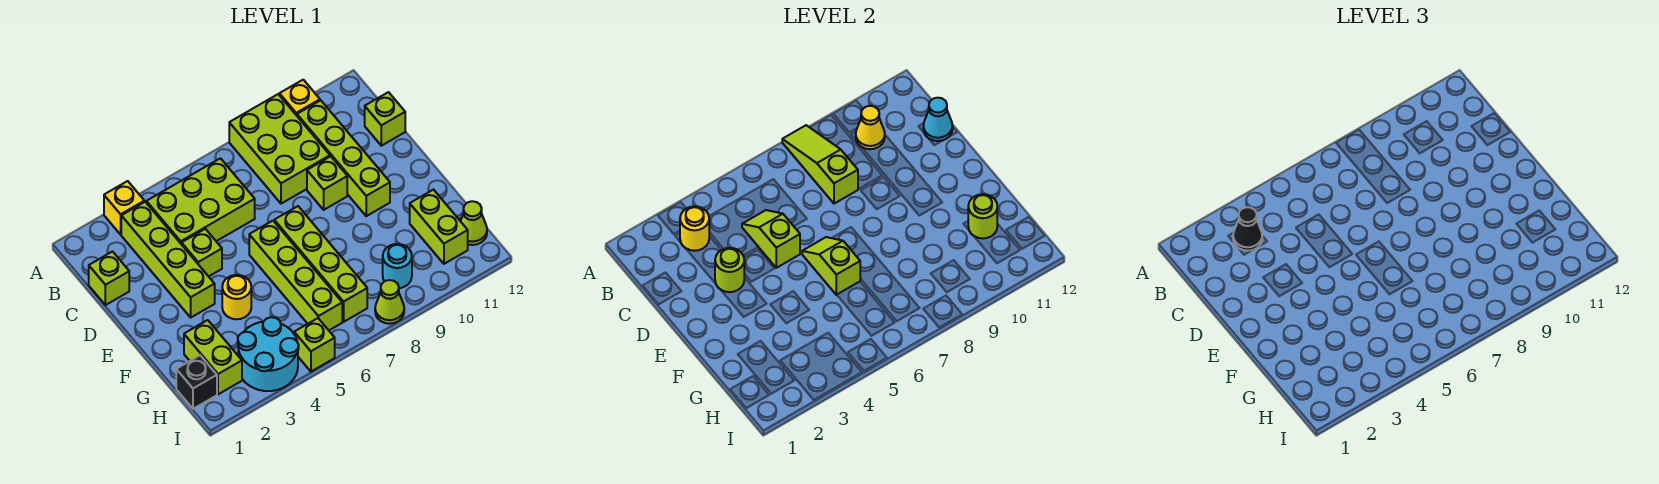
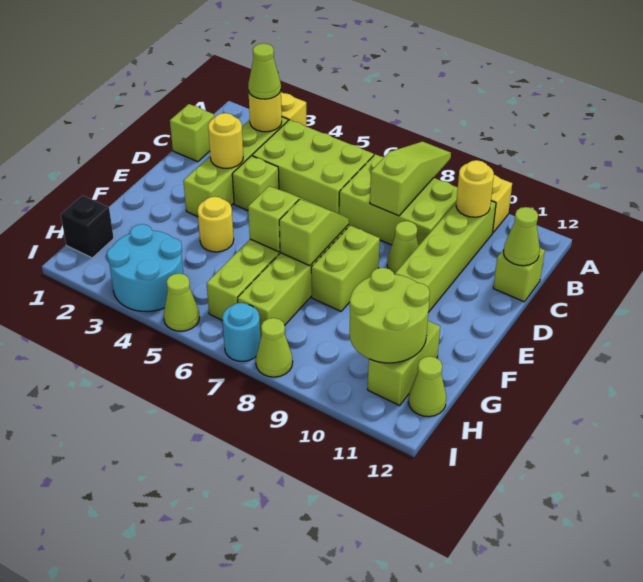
lime 2x3 brick [229,94,330,204] -> lime 2x3 brick turned to [339,154,458,246]
black 1x1 cone [1233,207,1262,251] -> lime 1x1 cone [248,43,281,99]
yellow 1x1 cone [856,106,885,149] -> yellow 1x1 round brick [456,160,494,217]
lime 1x2 slope [742,210,800,268] -> lime 1x2 slope moved to [279,199,349,266]
cyan 1x1 cone [923,98,953,141] -> lime 1x1 cone [504,207,540,266]
lime 1x1 round brick [715,248,744,292] -> yellow 1x1 round brick [208,113,243,168]
lime 1x1 brick [307,156,347,210] -> lime 1x1 cone [387,221,418,274]
lime 1x2 brick [184,320,242,394] -> lime 1x2 brick moved to [311,225,380,311]
lime 1x1 round brick [968,194,997,239] -> lime 2x2 round brick [350,268,430,363]
cyan 1x1 round brick [383,244,412,288] -> cyan 1x1 round brick moved to [222,303,261,361]
lime 1x1 brick [294,318,335,372] -> lime 1x1 cone [164,273,200,331]

